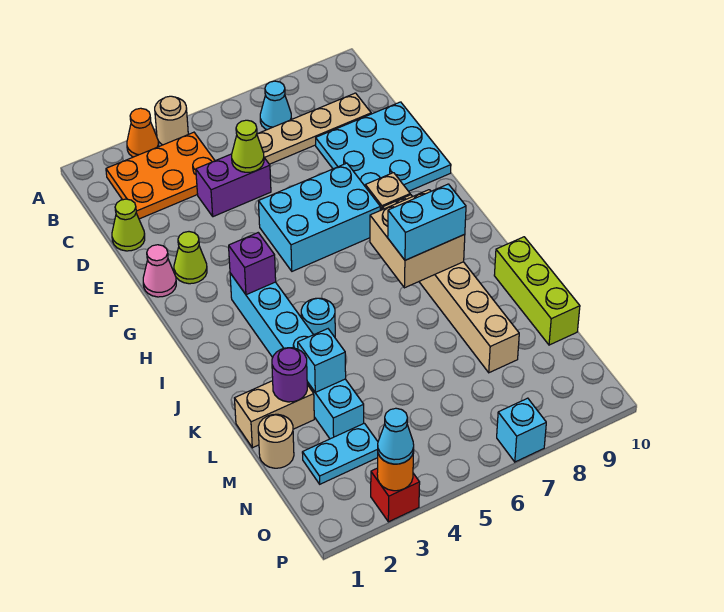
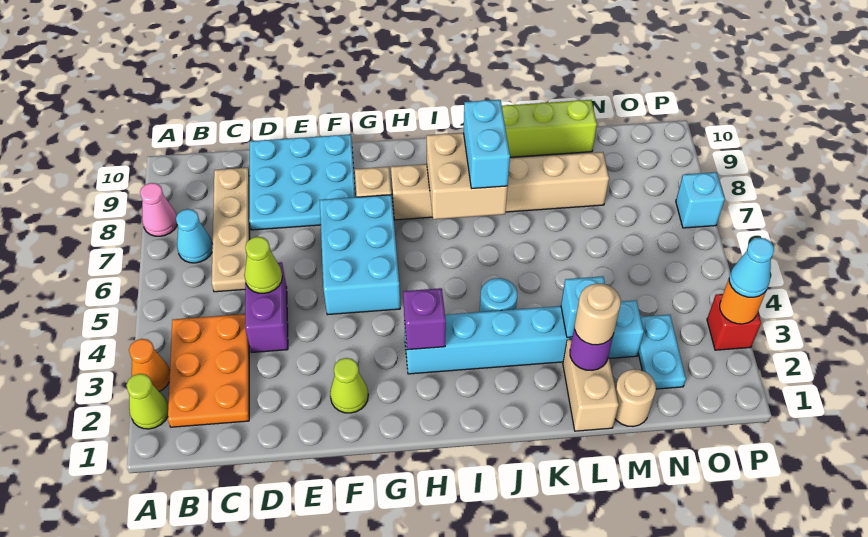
tan 1x1 round brick [155,96,188,145] -> tan 1x1 round brick moved to [575,283,621,345]
lime 1x1 cone [112,199,145,251] -> lime 1x1 cone moved to [126,374,168,429]
pink 1x1 cone [143,245,176,297] -> pink 1x1 cone moved to [140,183,177,236]

